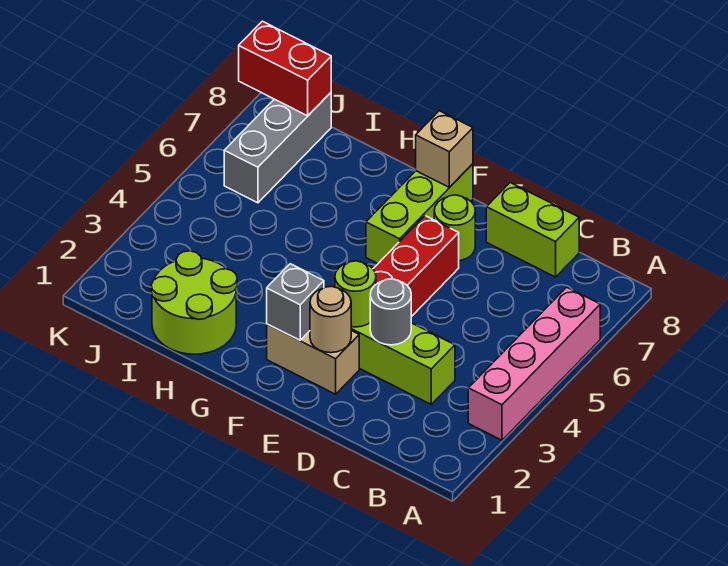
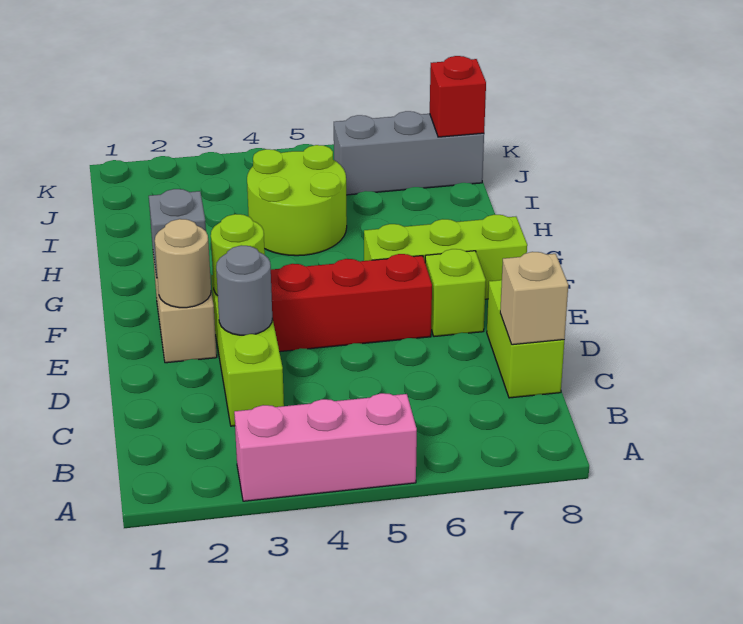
pink 1x4 brick [468,287,600,440] -> pink 1x3 brick [234,393,417,501]
lime 1x1 round brick [434,195,475,261] -> lime 1x1 brick [425,249,486,336]
tan 1x1 brick [416,111,473,187] -> tan 1x1 brick moved to [500,252,568,345]
lime 2x2 round brick [151,251,237,354] -> lime 2x2 round brick moved to [247,145,347,256]
red 1x2 brick [239,21,331,116] -> red 1x1 brick [430,56,486,137]

